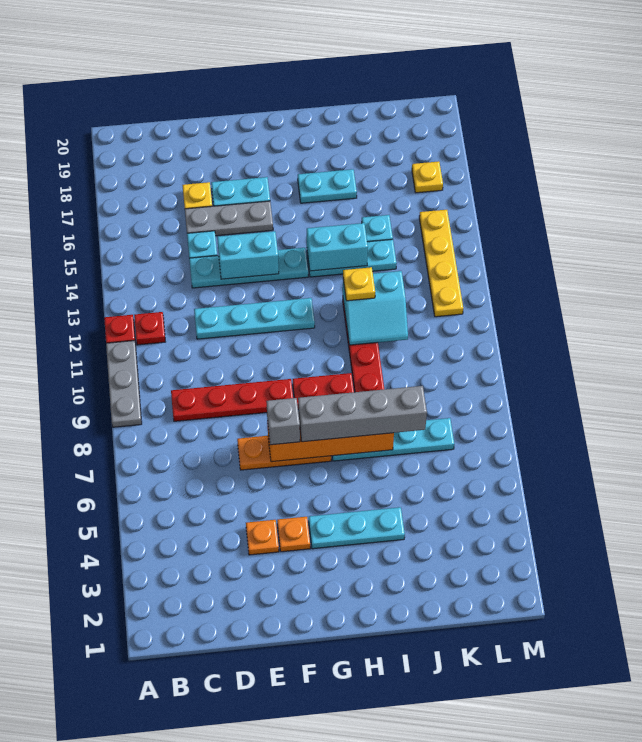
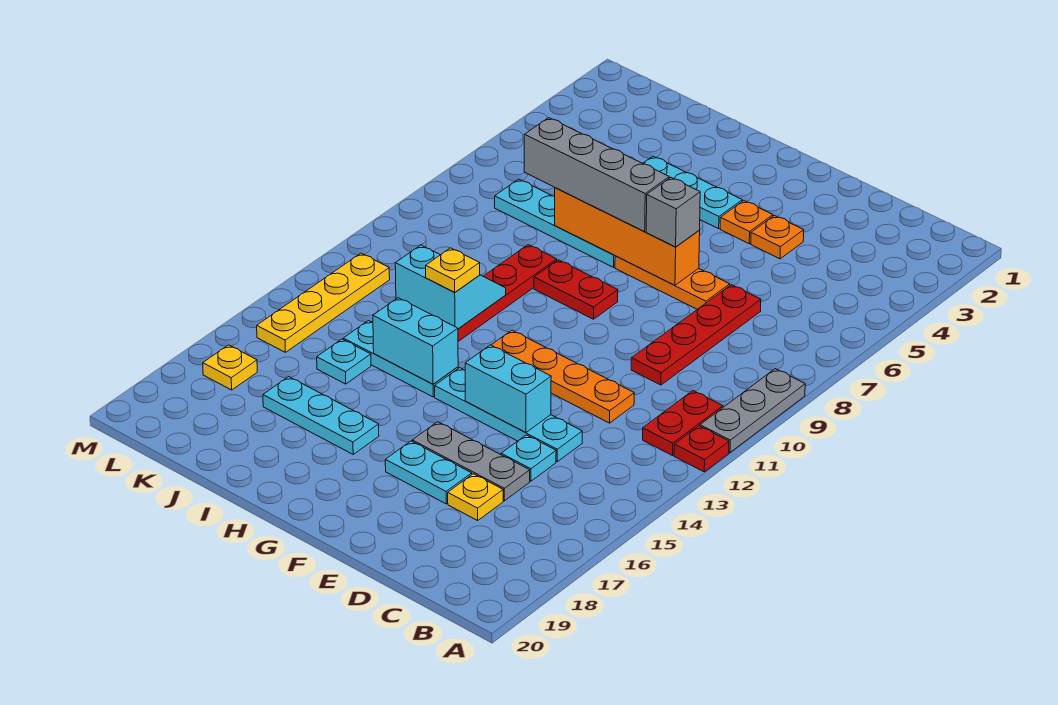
red 1x1 plate [134,312,165,345] -> red 1x2 plate [643,391,723,456]
red 1x4 plate [171,379,293,421] -> red 1x4 plate turned to [631,285,761,385]
cyan 1x4 plate [194,298,315,339] -> orange 1x4 plate [492,330,634,423]
cyan 1x2 plate [298,169,357,203] -> cyan 1x3 plate [263,377,379,454]

